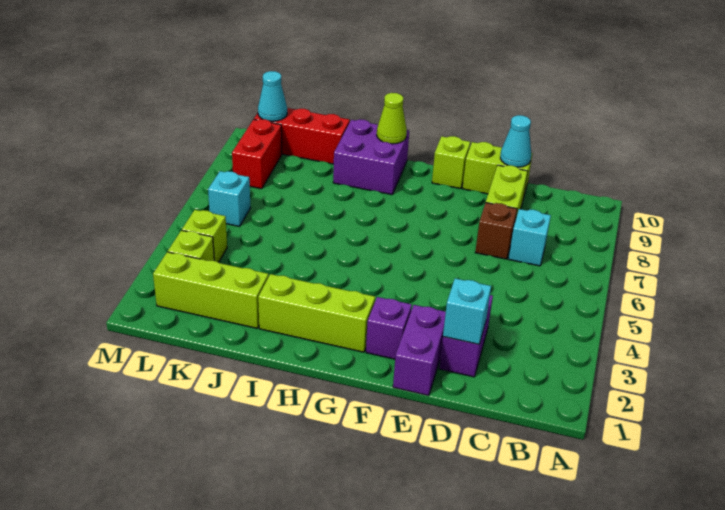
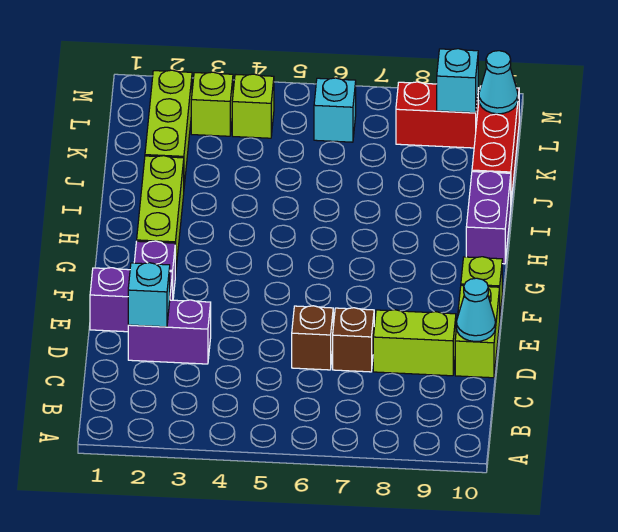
cyan 1x1 brick [509,209,551,266] -> cyan 1x1 brick moved to [437,49,478,113]
none -> brown 1x1 brick [292,306,333,370]
purple 2x2 brick [333,119,409,195] -> purple 1x2 brick [466,171,511,264]
lime 1x1 cone [377,93,407,144] -> none

